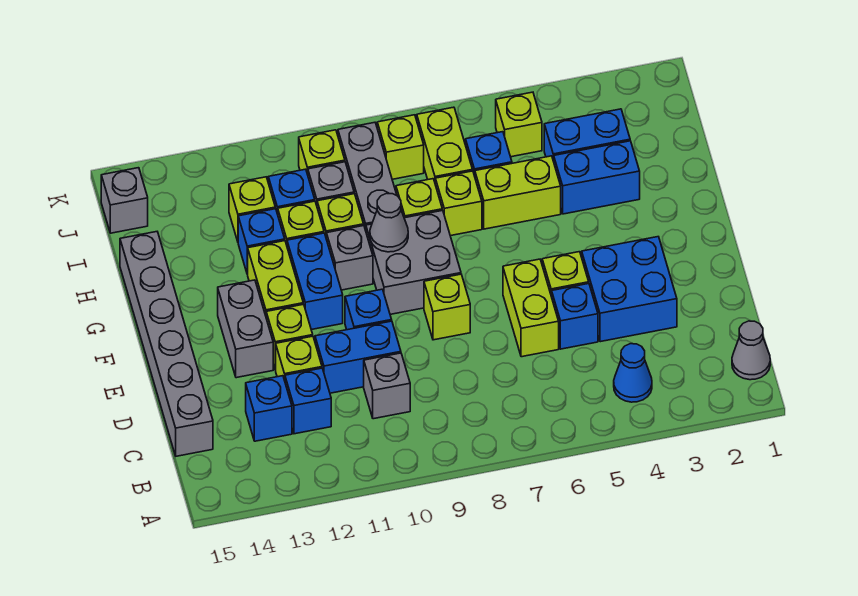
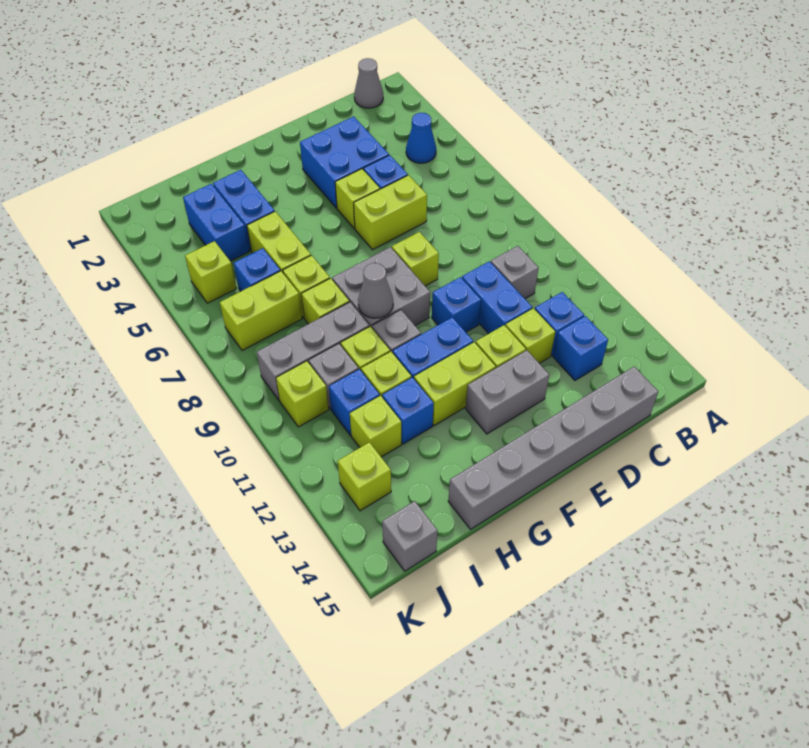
lime 1x1 brick [377,115,424,179] -> lime 1x1 brick moved to [338,442,391,511]

